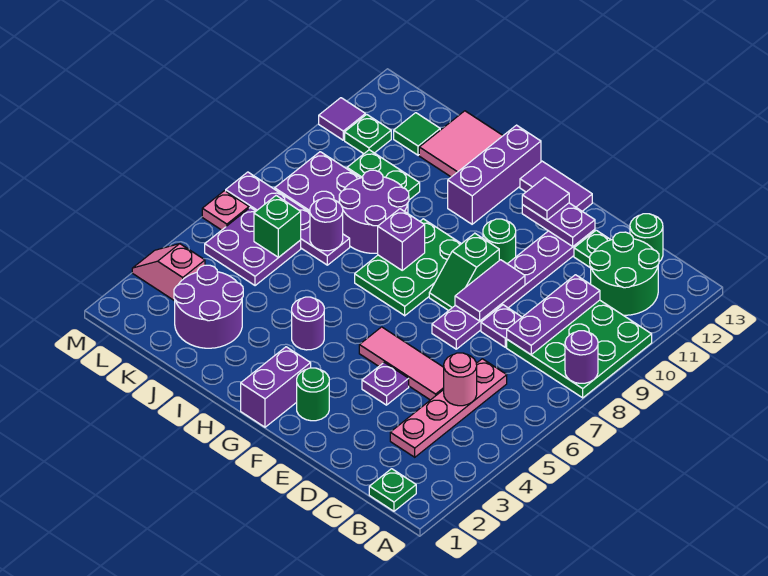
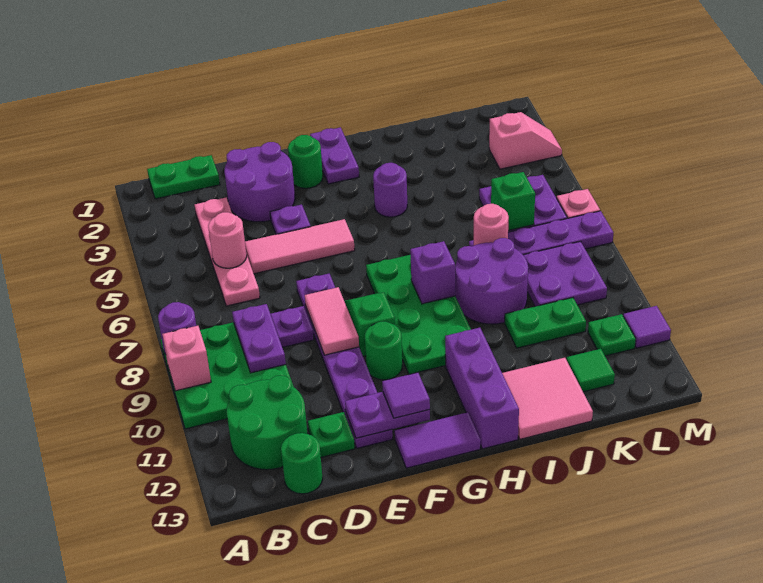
none -> pink 1x1 brick [162,326,211,391]
green 1x1 plate [369,469,416,511] -> green 1x2 plate [147,155,220,199]
purple 1x3 plate [507,275,600,355] -> purple 1x2 plate [232,304,286,373]
purple 1x2 tile [455,260,525,321] -> pink 1x2 tile [305,287,359,355]
purple 1x2 brick [241,347,311,427] -> purple 1x2 plate [310,127,359,184]
green 2x3 plate [355,219,461,316] -> green 2x4 plate [366,255,471,374]
purple 2x2 round brick [174,265,243,348] -> purple 2x2 round brick moved to [224,142,295,222]
purple 1x1 round brick [310,198,343,251] -> pink 1x1 round brick [474,204,509,245]

